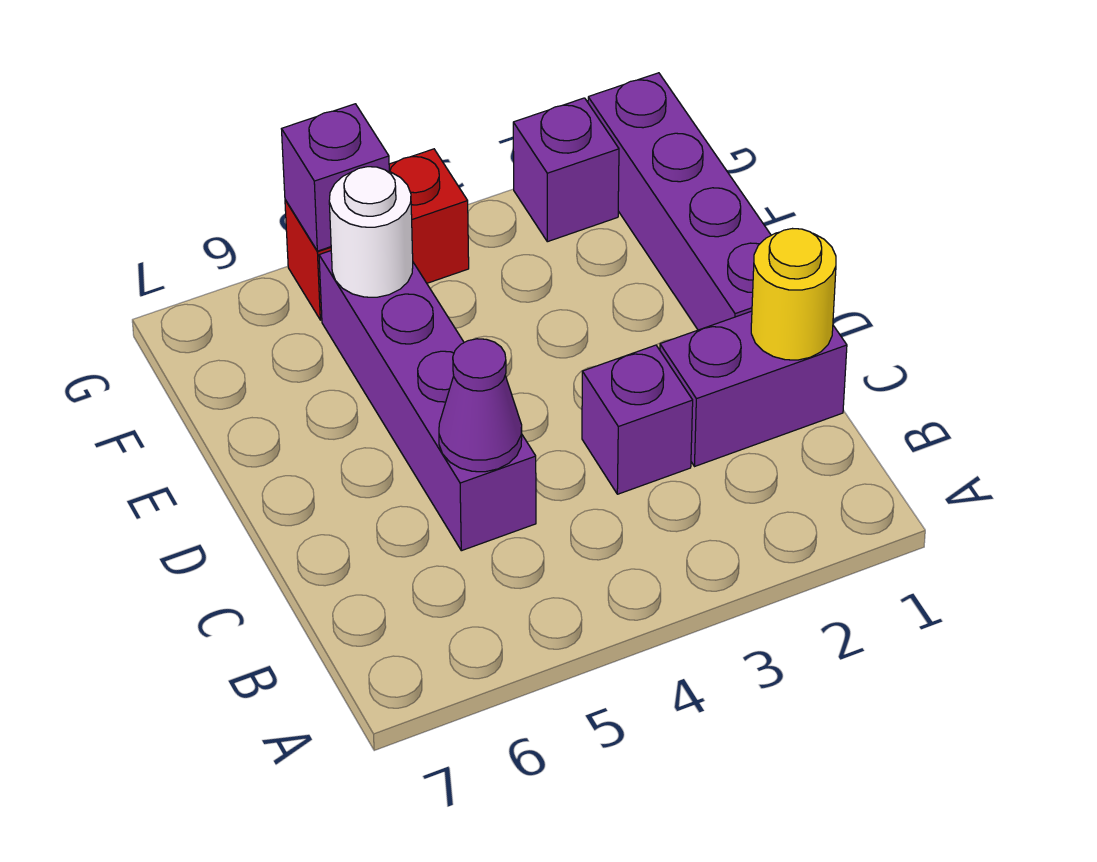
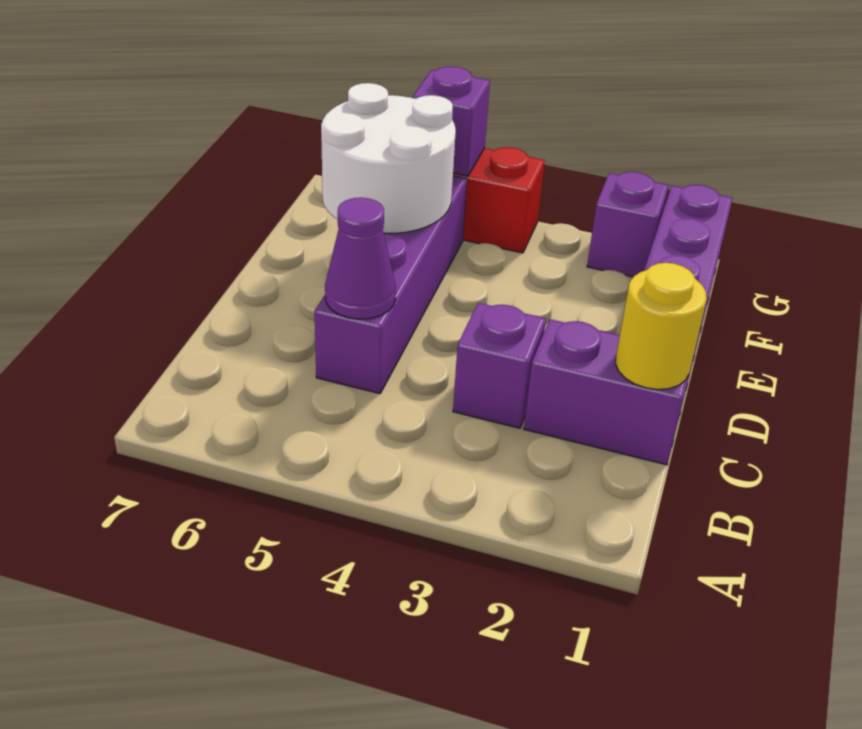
white 1x1 round brick [329,167,413,297] -> white 2x2 round brick [321,83,456,233]

